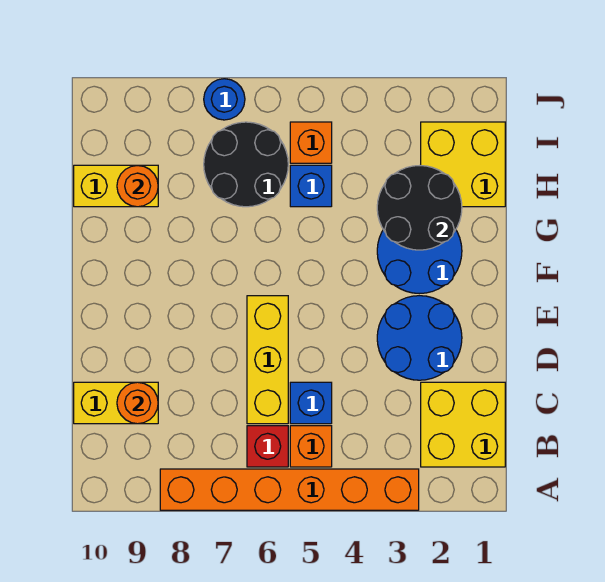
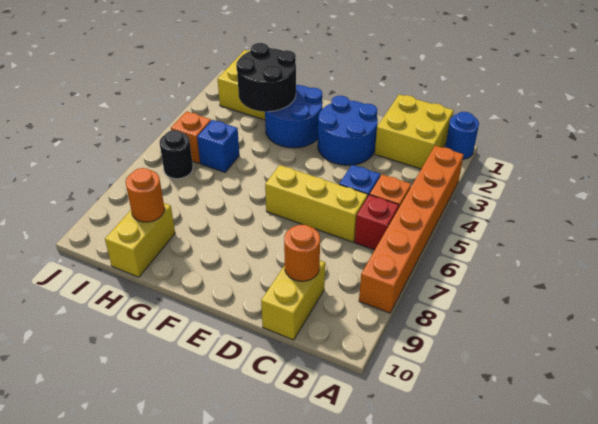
black 2x2 round brick [204,122,288,207] -> black 1x1 round brick [160,130,193,179]
blue 1x1 round brick [204,79,245,120] -> blue 1x1 round brick moved to [445,112,479,159]

